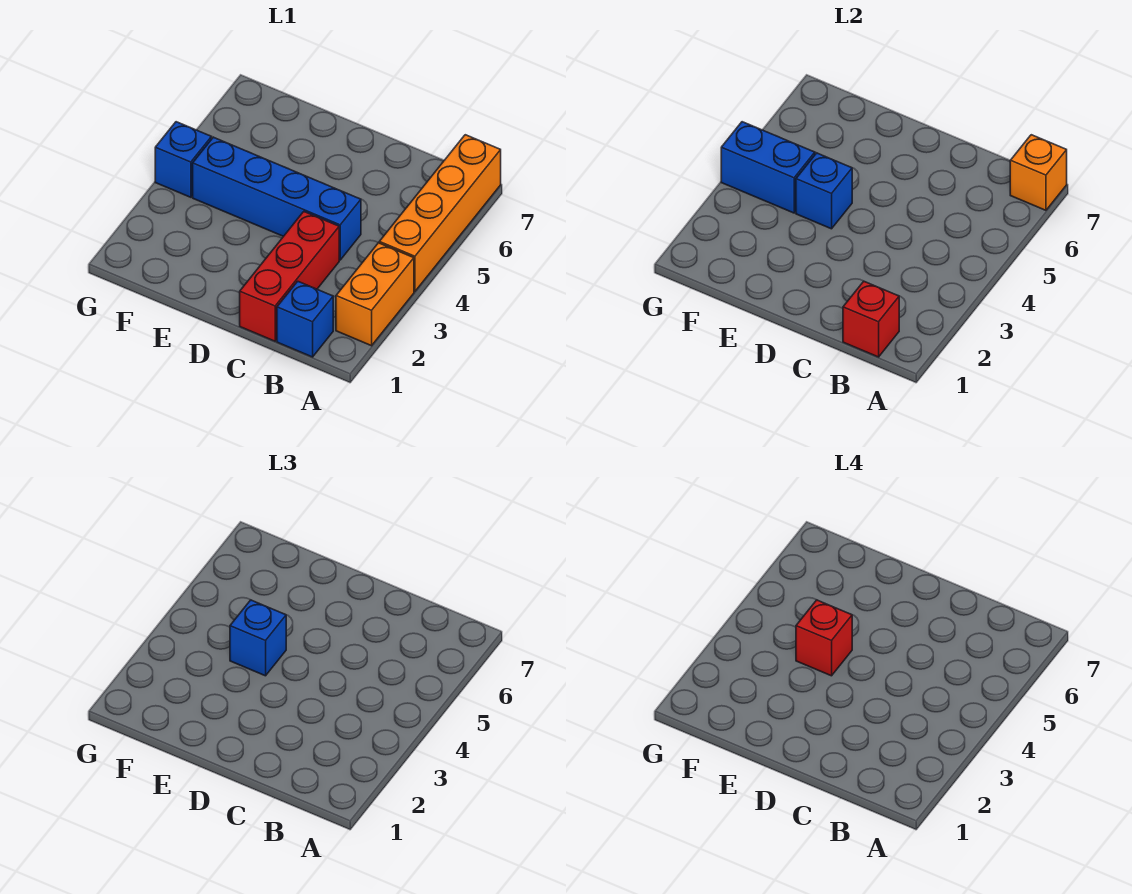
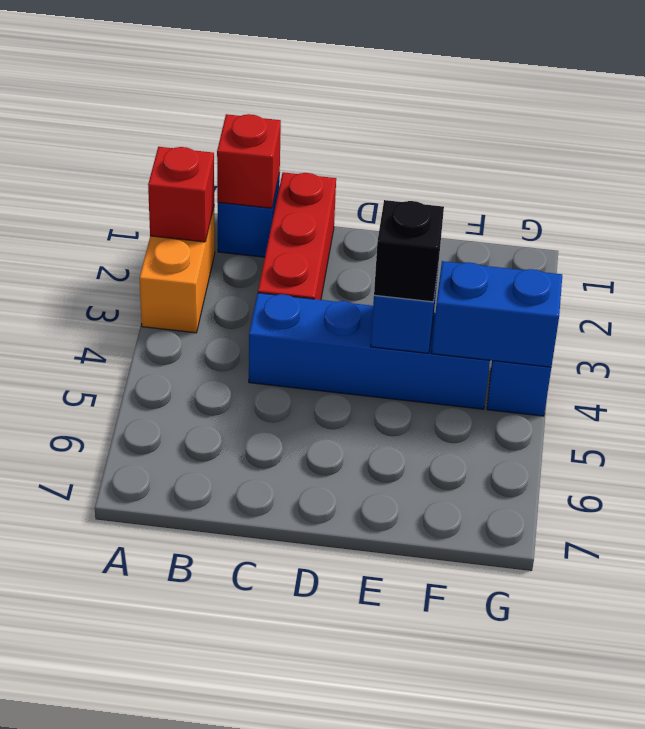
orange 1x4 brick [379,135,501,292] -> none
orange 1x1 brick [1010,135,1067,210] -> none
blue 1x1 brick [230,600,286,676] -> black 1x1 brick [374,200,444,302]
red 1x1 brick [796,600,852,676] -> red 1x1 brick moved to [148,147,214,242]

